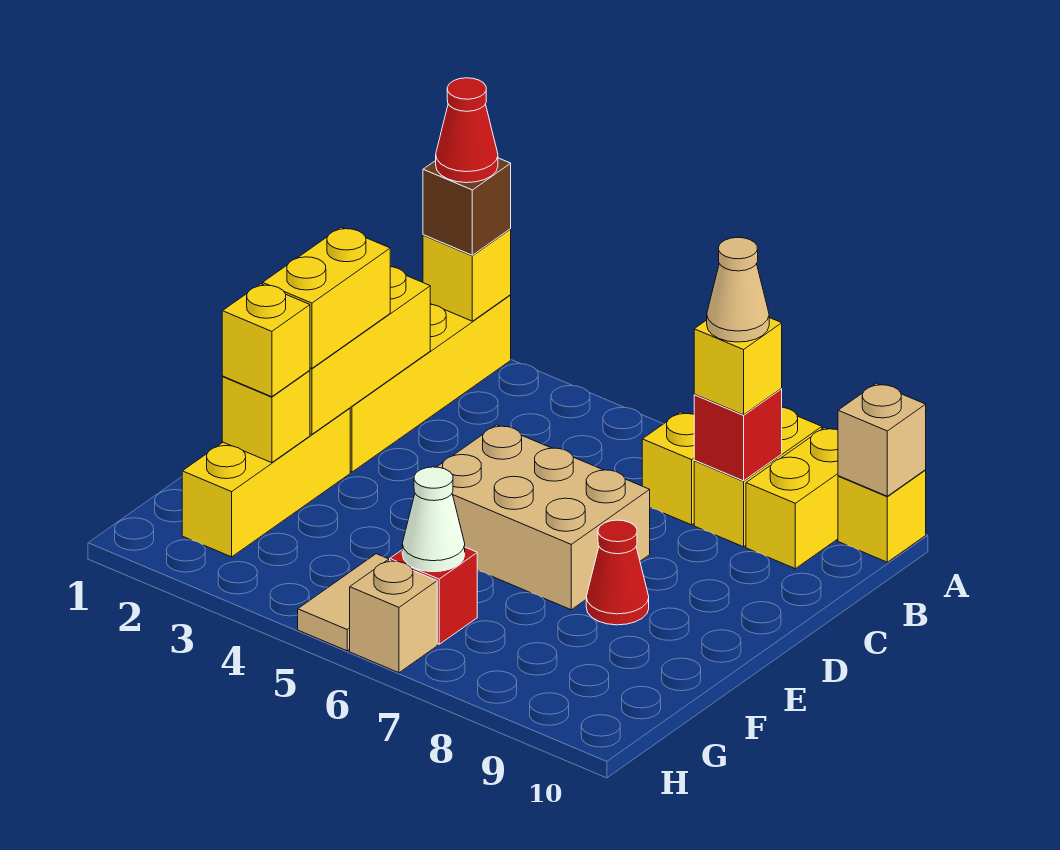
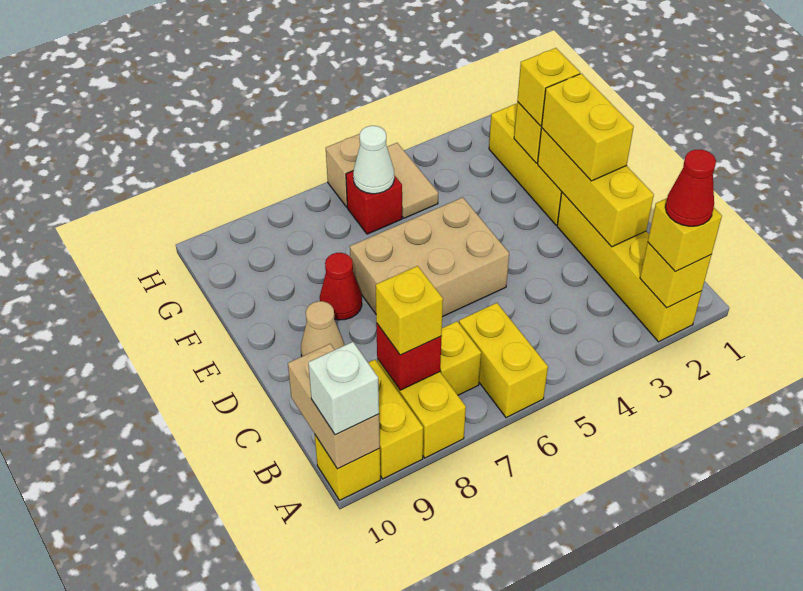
brown 1x1 brick [423,158,511,255] -> yellow 1x1 brick [648,198,722,272]
none -> yellow 1x2 brick [459,303,548,418]
tan 1x1 brick [838,383,926,496] -> tan 1x2 brick [288,344,380,469]
none -> white 1x1 brick [308,342,379,435]
tan 1x1 cone [707,237,769,342] -> tan 1x1 cone moved to [301,301,344,356]

